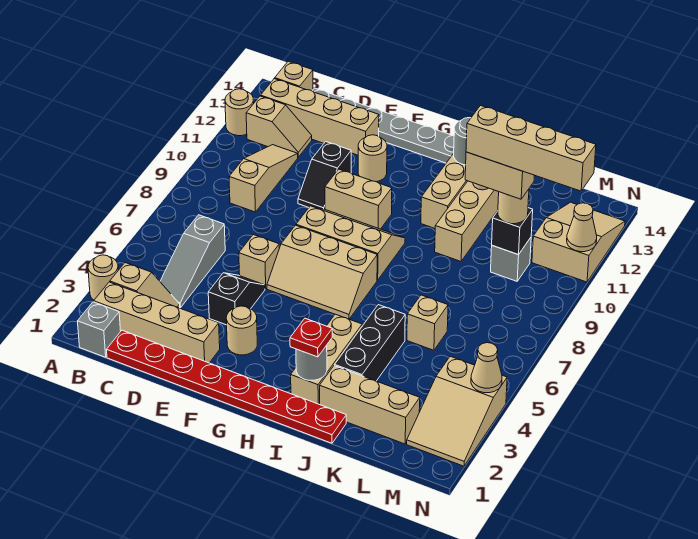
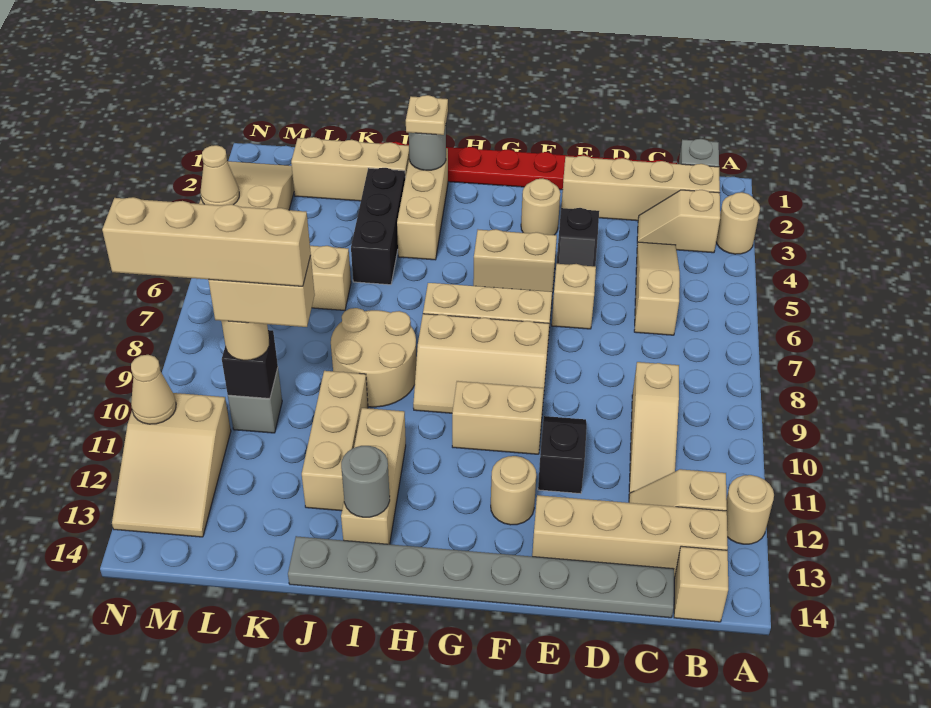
grey 1x3 slope [160,215,225,308] -> tan 1x3 slope [634,242,680,335]
none -> tan 1x2 brick [473,229,557,292]
red 1x1 plate [290,318,332,357] -> tan 1x1 plate [406,95,448,135]
none -> tan 2x2 round brick [331,308,417,407]

